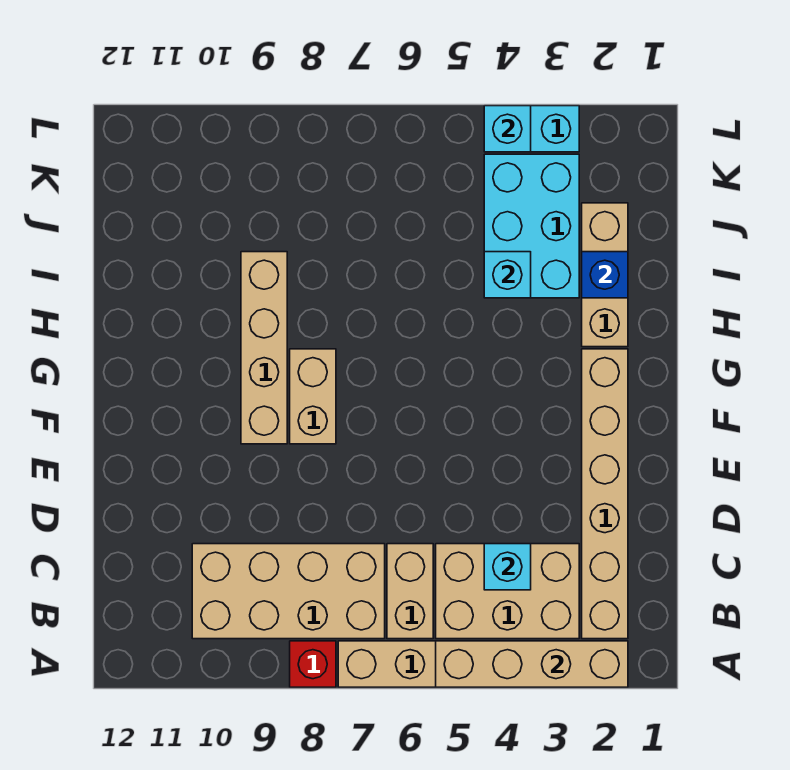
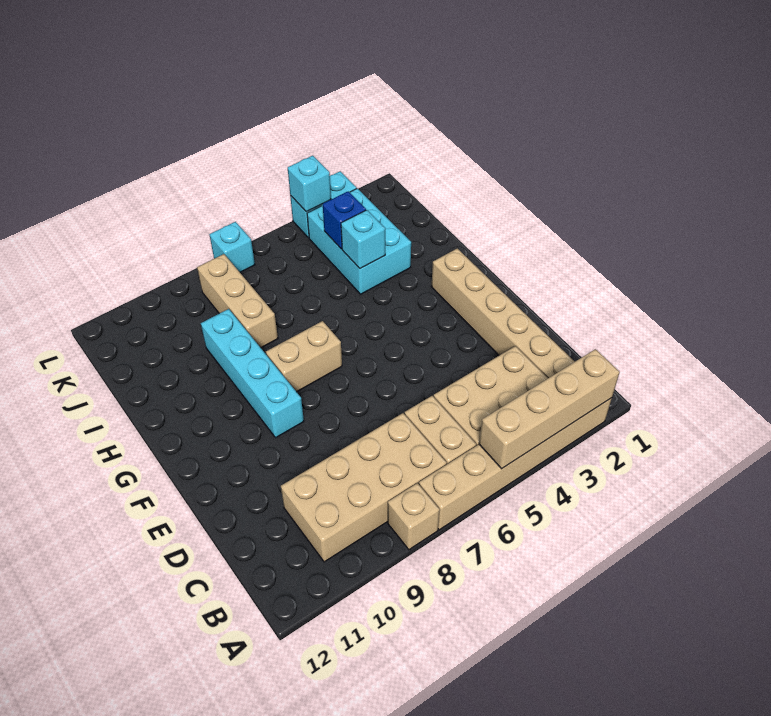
red 1x1 brick [290,641,336,687] -> tan 1x1 brick [388,483,440,550]
cyan 1x1 brick [484,544,531,590] -> cyan 1x1 brick moved to [209,222,255,272]
tan 1x2 brick [290,349,336,444] -> tan 1x2 brick turned to [266,321,342,392]
tan 1x4 brick [241,252,287,444] -> cyan 1x4 brick [201,309,304,438]
tan 1x3 brick [582,203,628,347] -> tan 1x3 brick moved to [197,254,278,348]
blue 1x1 brick [582,252,628,298] -> blue 1x1 brick moved to [323,191,366,249]

